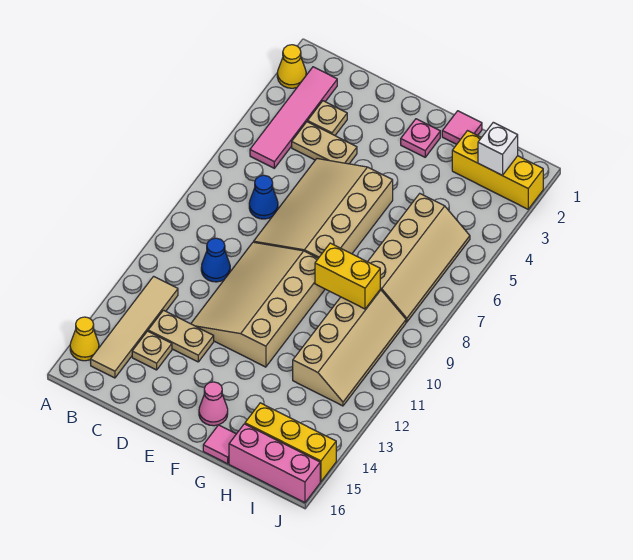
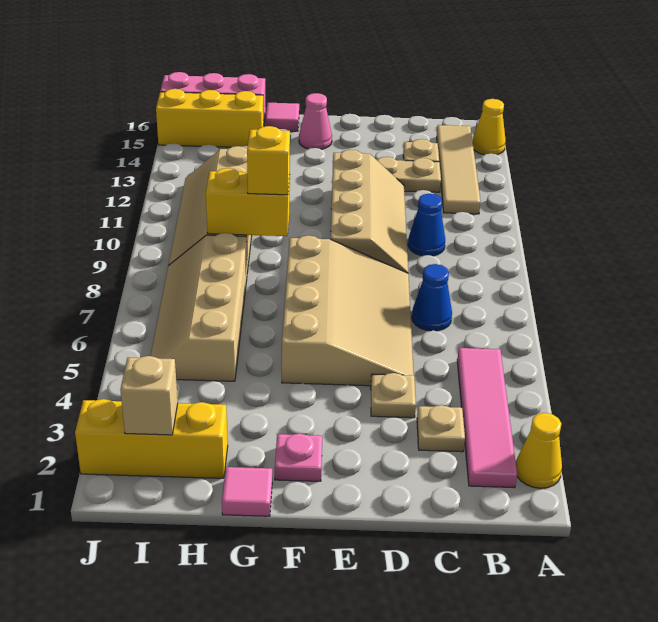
tan 1x2 plate [292,122,357,164] -> tan 1x1 plate [371,373,416,418]
tan 3x4 slope [191,242,325,367] -> tan 2x4 slope [331,150,408,273]
none -> yellow 1x1 brick [247,126,290,195]
white 1x1 brick [478,122,518,175] -> tan 1x1 brick [120,356,178,435]

